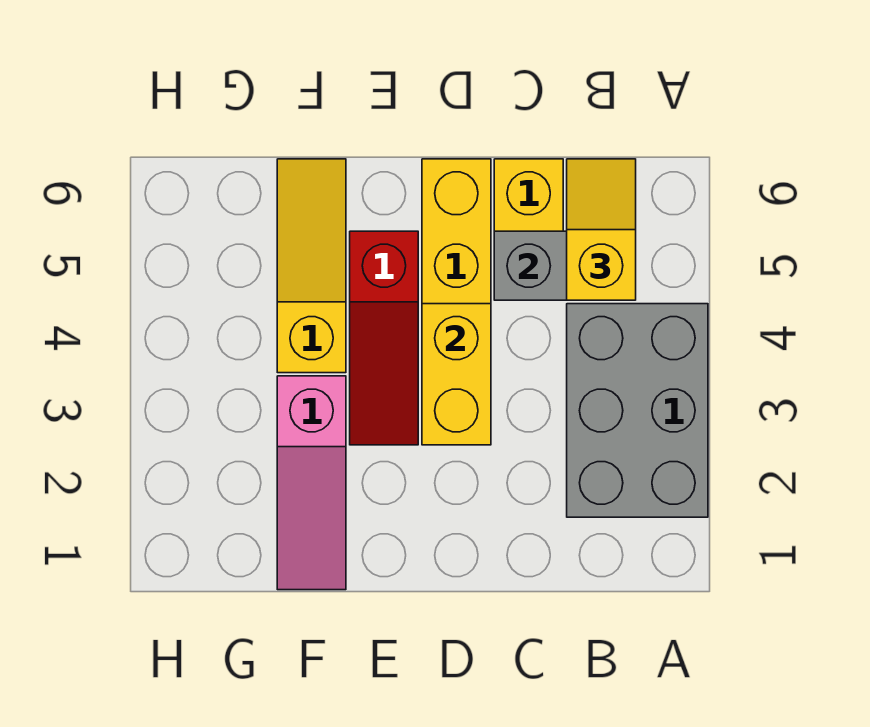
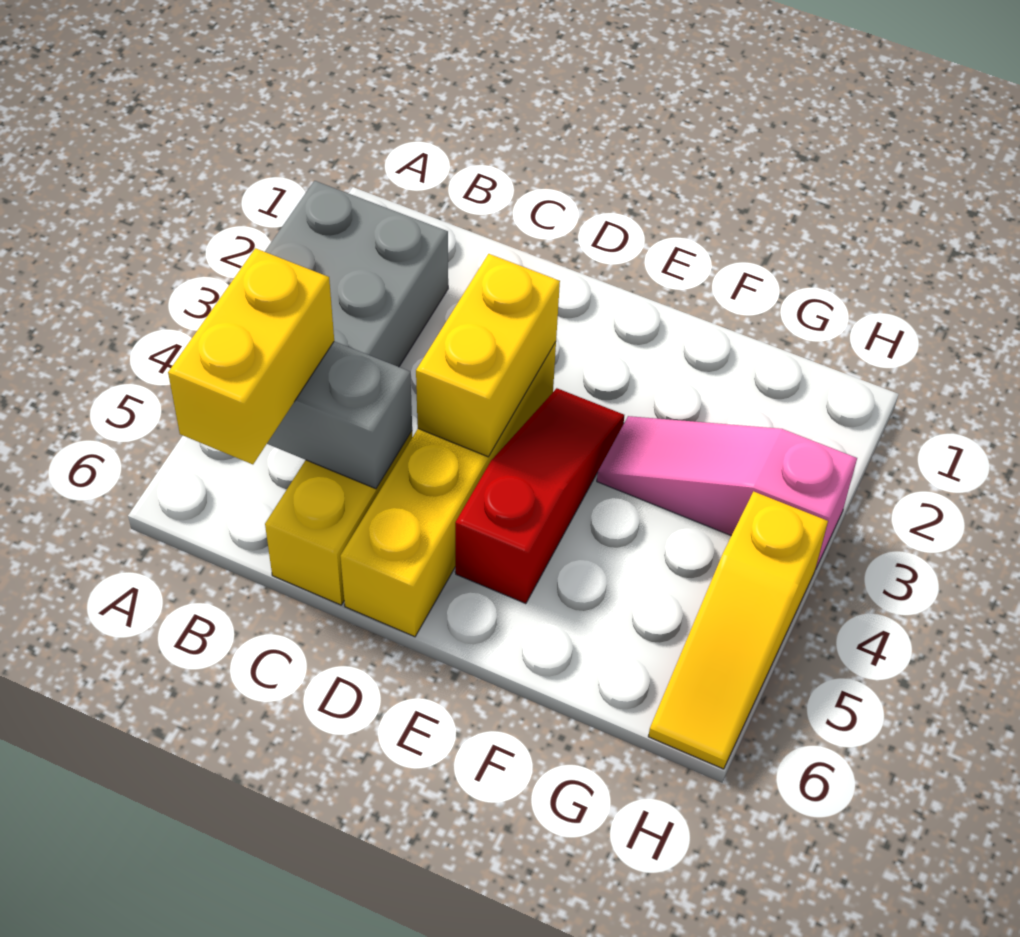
yellow 1x2 slope [567,159,636,300] -> yellow 1x2 brick [168,248,334,464]
pink 1x3 slope [277,376,346,590] -> pink 1x3 slope turned to [597,416,857,570]
yellow 1x3 slope [277,159,346,373] -> yellow 1x3 slope moved to [648,491,828,769]

